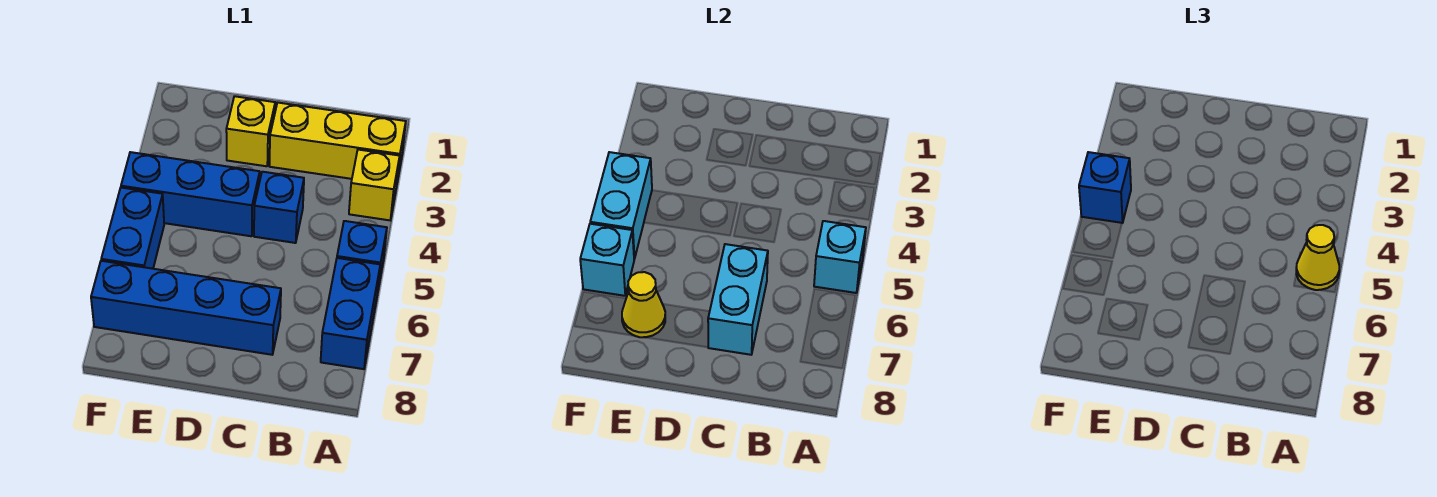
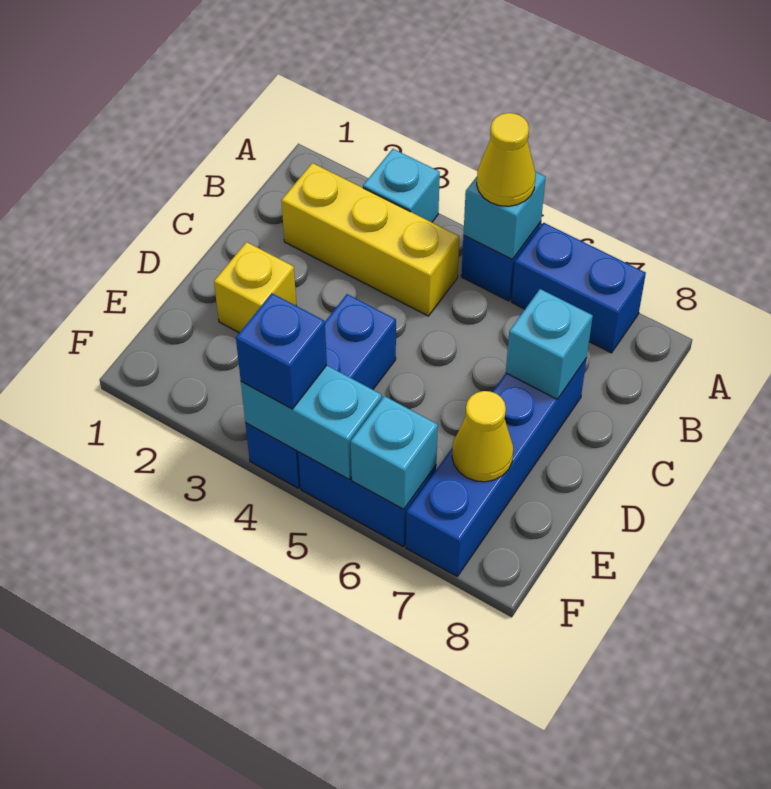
yellow 1x3 brick [269,103,406,181] -> yellow 1x3 brick turned to [281,163,459,316]
yellow 1x1 brick [349,150,400,220] -> cyan 1x1 brick [363,149,440,222]
blue 1x1 brick [254,172,304,243] -> none
cyan 1x2 brick [708,244,768,355] -> cyan 1x1 brick [506,289,593,399]

